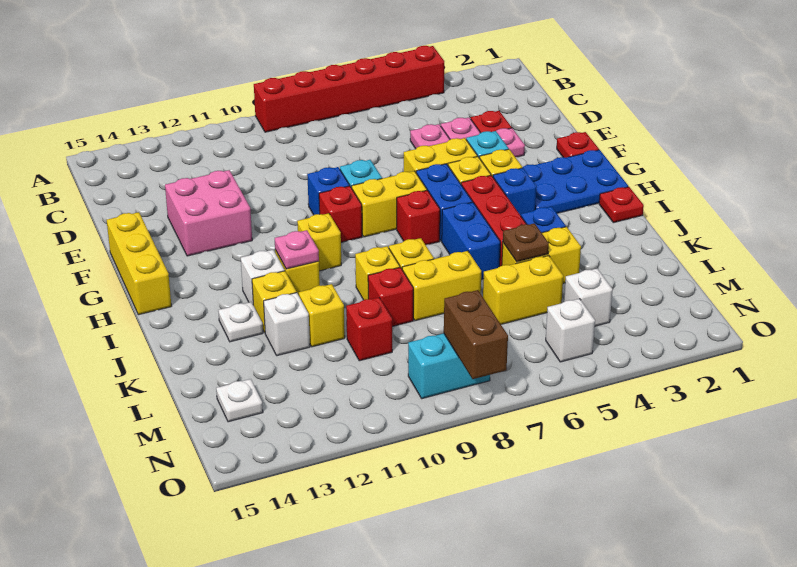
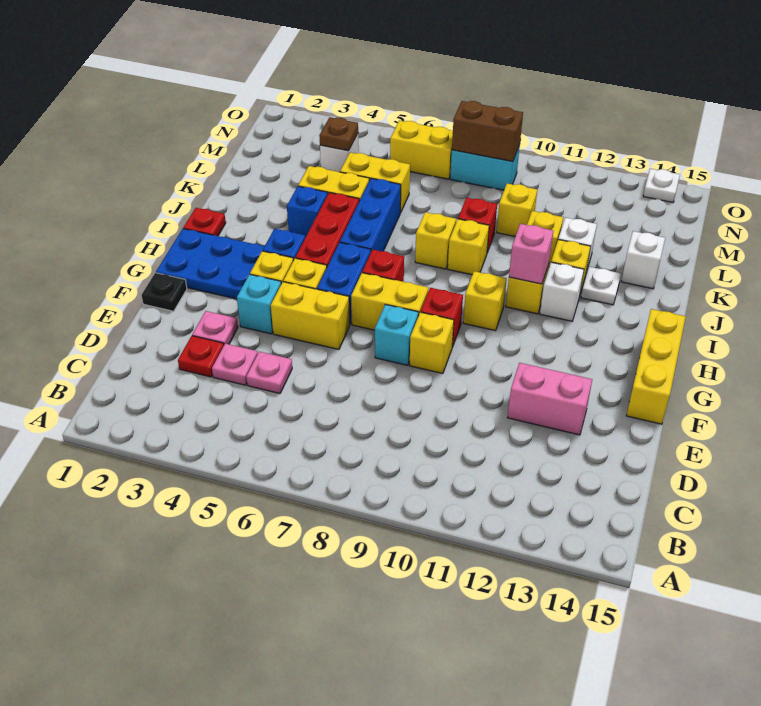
red 1x6 brick [254,46,444,132] -> none
pink 2x2 brick [165,170,252,256] -> pink 1x2 brick [507,363,592,435]
red 1x1 plate [557,132,599,158] -> black 1x1 plate [142,273,187,311]
blue 1x1 brick [307,167,350,215] -> yellow 1x1 brick [410,312,454,374]
blue 1x2 brick [442,202,500,279] -> blue 1x3 brick [340,178,401,251]
pink 1x1 plate [275,230,319,269] -> pink 1x1 brick [509,224,553,284]
brown 1x1 plate [503,223,549,262] -> brown 1x1 plate moved to [319,117,358,151]
yellow 1x2 brick [402,251,481,321] -> yellow 1x2 brick moved to [390,121,453,179]
red 1x1 brick [346,298,392,361] -> yellow 1x1 brick [497,183,537,236]
white 1x1 plate [216,379,263,422] -> white 1x1 plate moved to [643,169,680,202]
white 1x1 brick [546,299,595,362] -> white 1x1 brick moved to [621,231,665,289]
brown 1x2 brick [444,290,508,379] -> brown 1x2 brick turned to [452,101,523,162]

